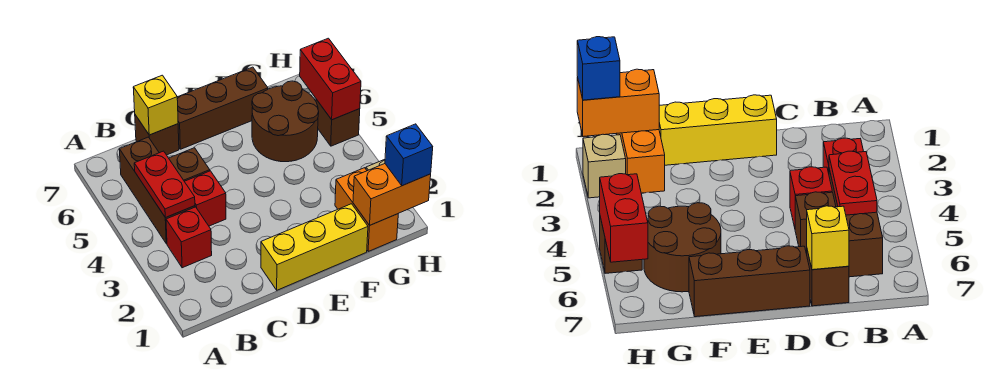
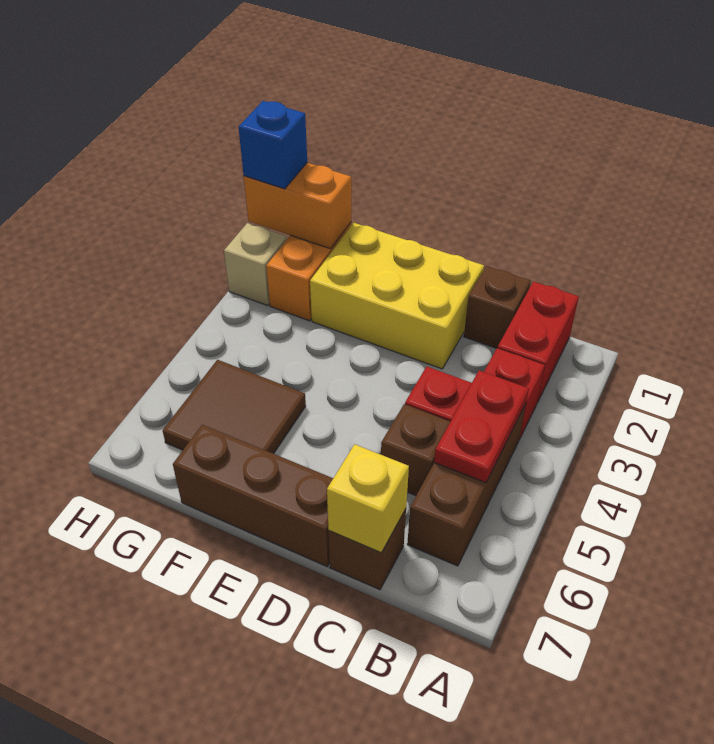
yellow 1x3 brick [261,204,368,290] -> yellow 2x3 brick [310,223,484,369]
brown 2x2 round brick [252,81,319,162] -> brown 2x2 tile [163,360,306,454]
brown 1x1 brick [316,99,360,146] -> brown 1x1 brick moved to [464,266,531,348]
red 1x2 brick [300,38,361,120] -> red 1x2 brick moved to [498,281,579,403]

